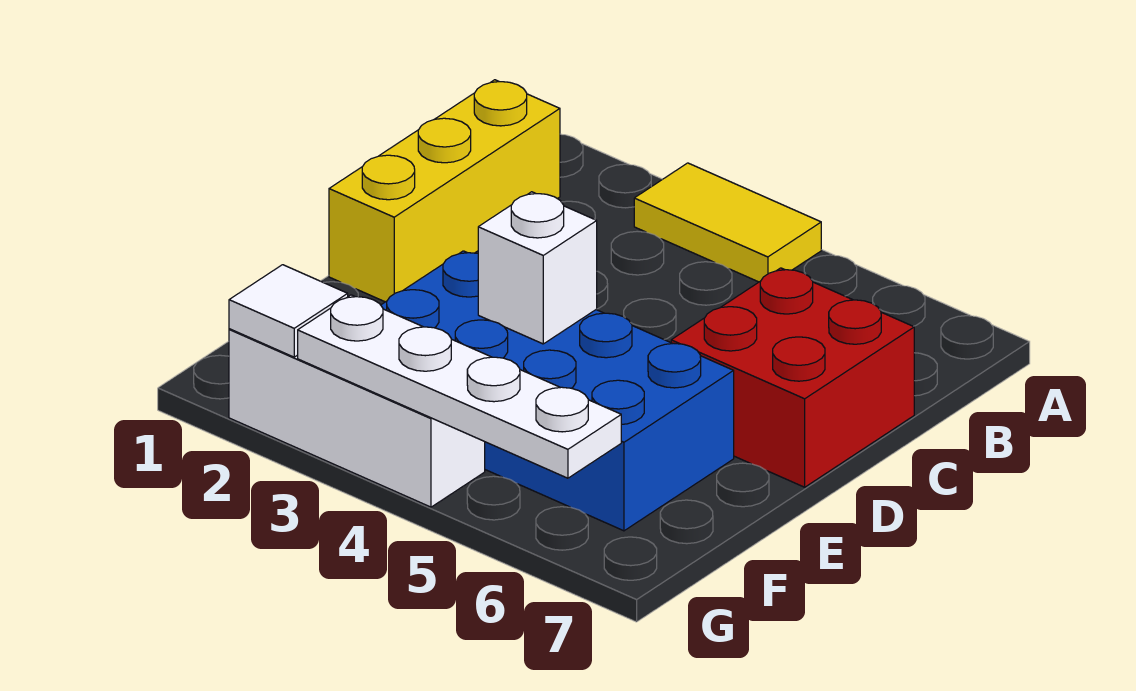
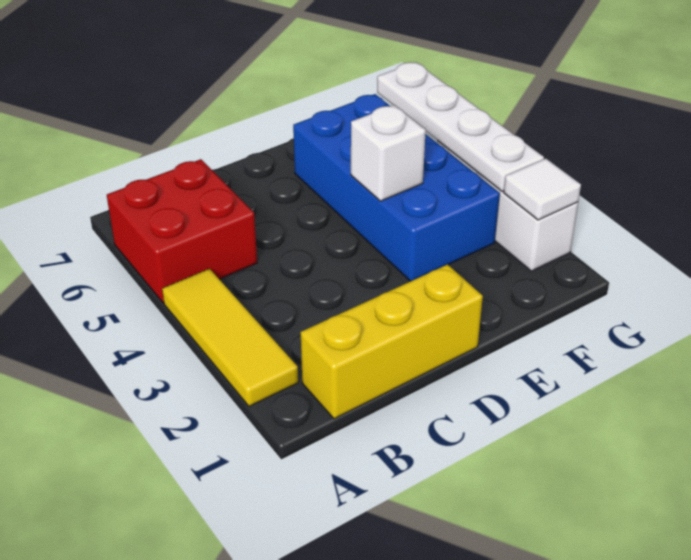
yellow 1x2 tile [634,163,821,282] -> yellow 1x3 tile [162,269,298,406]
red 2x2 brick [671,268,914,487] -> red 2x2 brick moved to [107,159,257,303]

